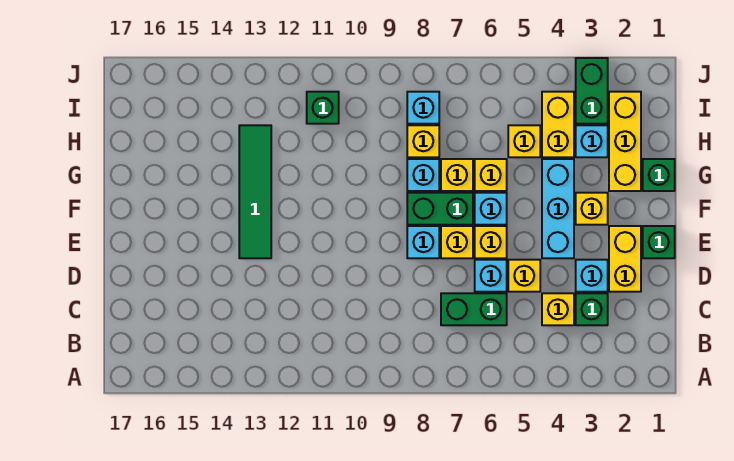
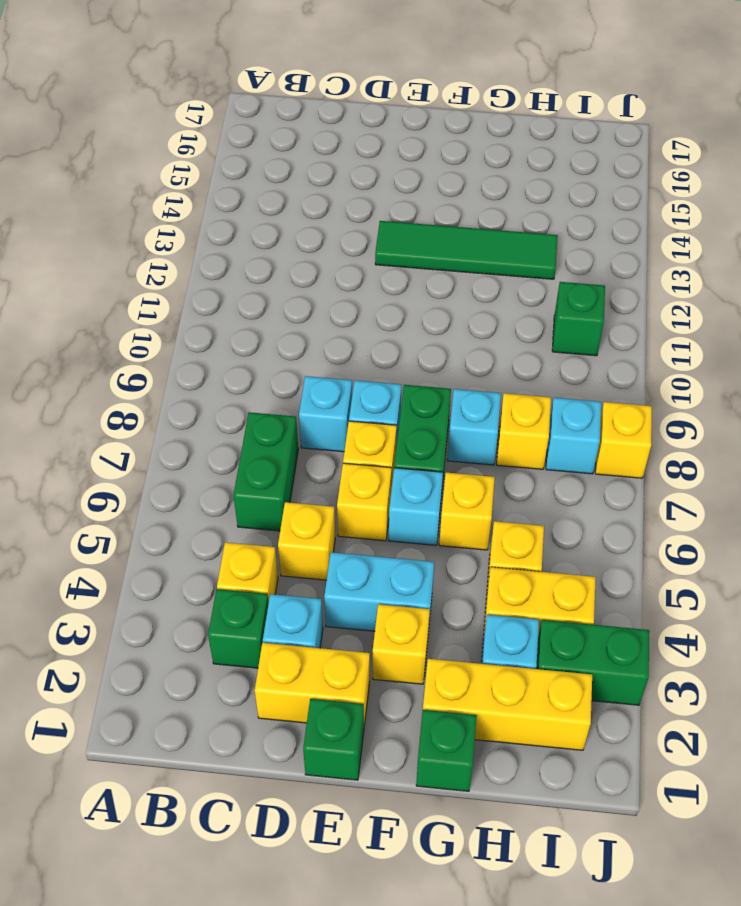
cyan 1x1 brick [475,260,507,292] -> cyan 1x1 brick moved to [299,376,352,452]
cyan 1x3 brick [542,159,574,258] -> cyan 1x2 brick [324,552,434,631]
yellow 1x1 brick [441,159,473,191] -> yellow 1x1 brick moved to [595,402,652,478]

